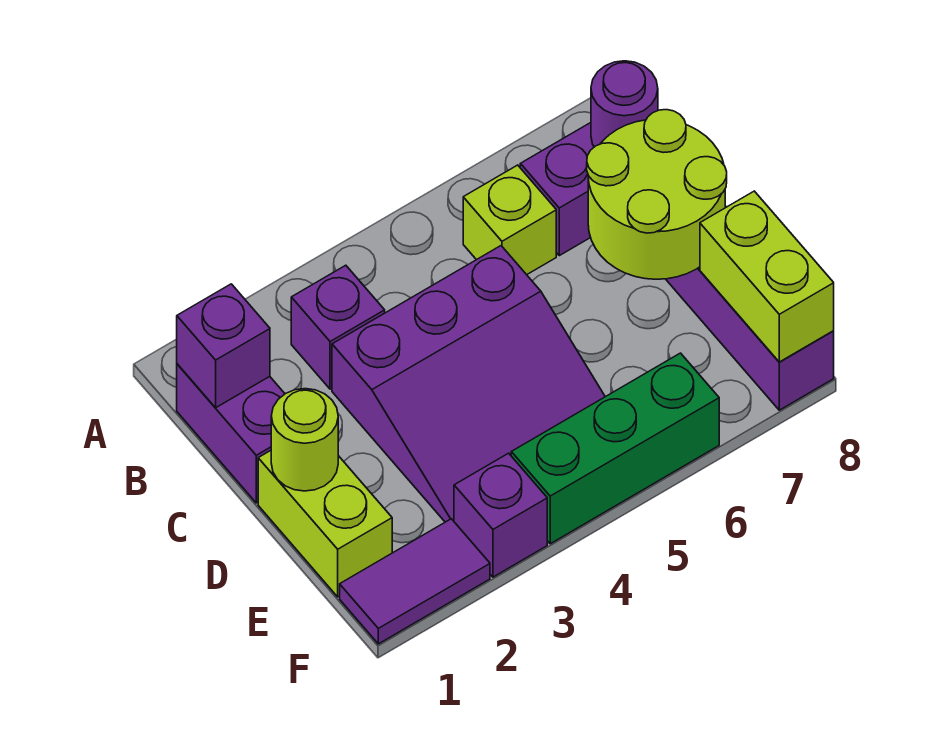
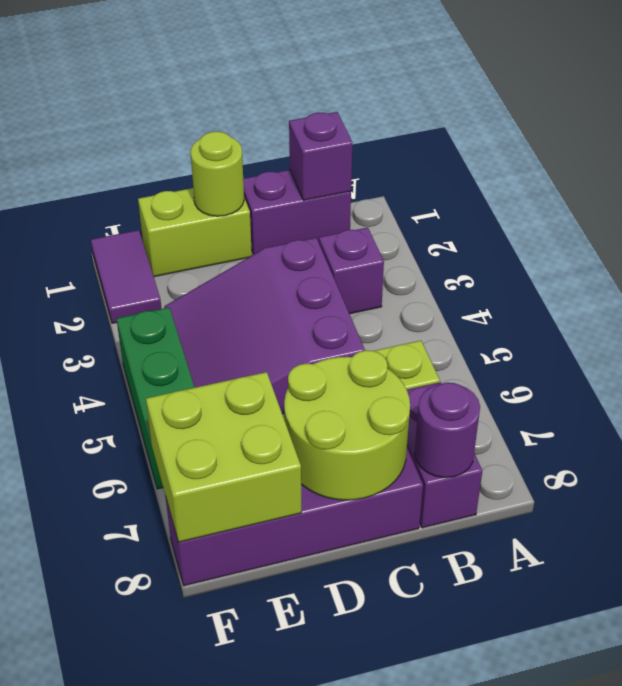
lime 1x2 brick [700,191,834,362] -> lime 2x2 brick [146,372,301,542]
purple 1x1 brick [454,453,547,577] -> none

